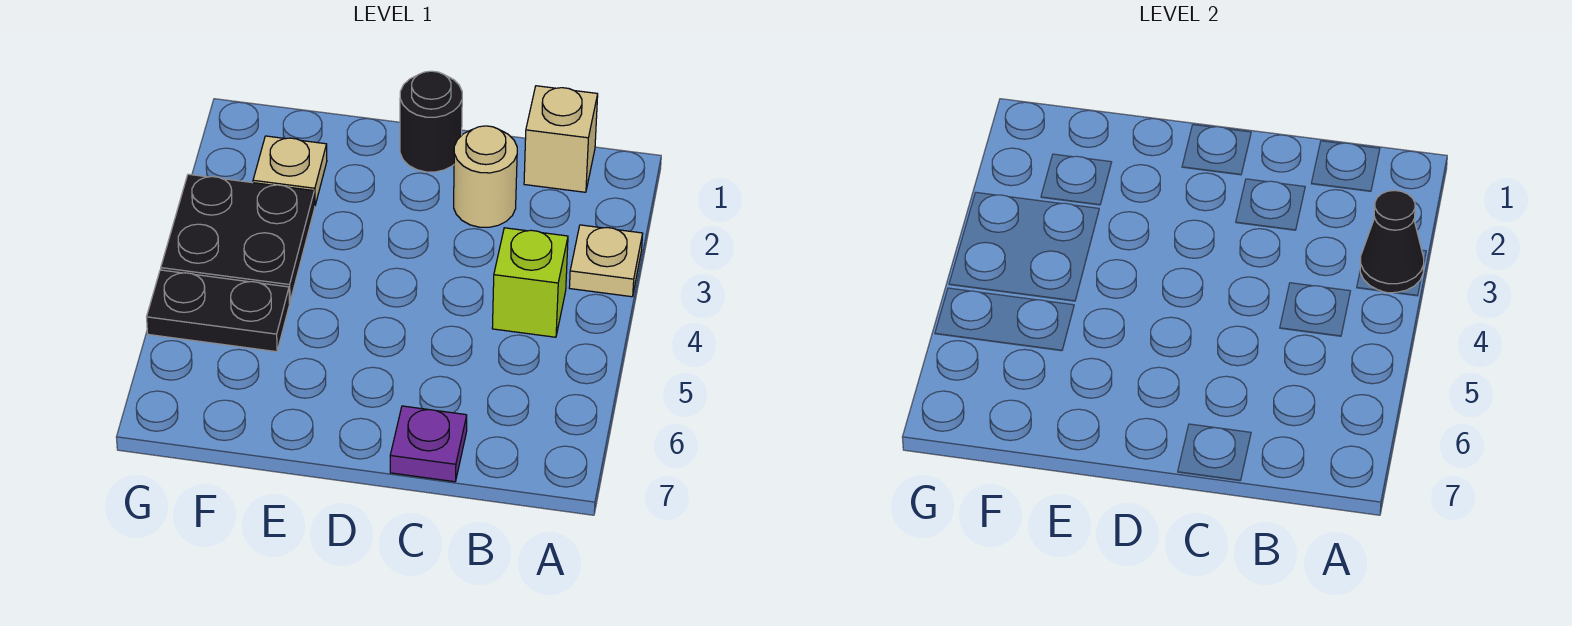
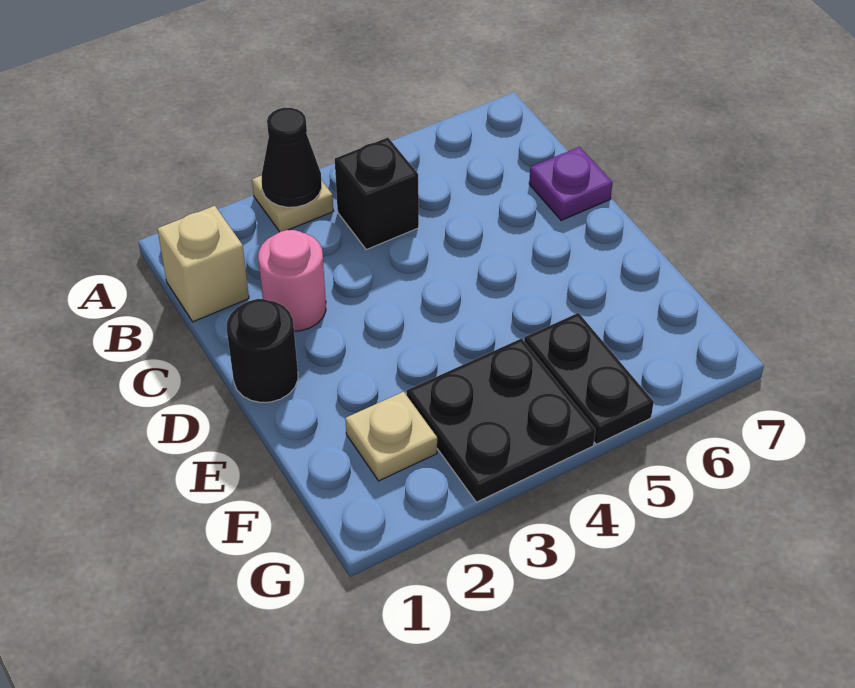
lime 1x1 brick [492,228,568,337] -> black 1x1 brick [335,138,419,250]
tan 1x1 round brick [454,126,517,227] -> pink 1x1 round brick [258,230,326,331]

